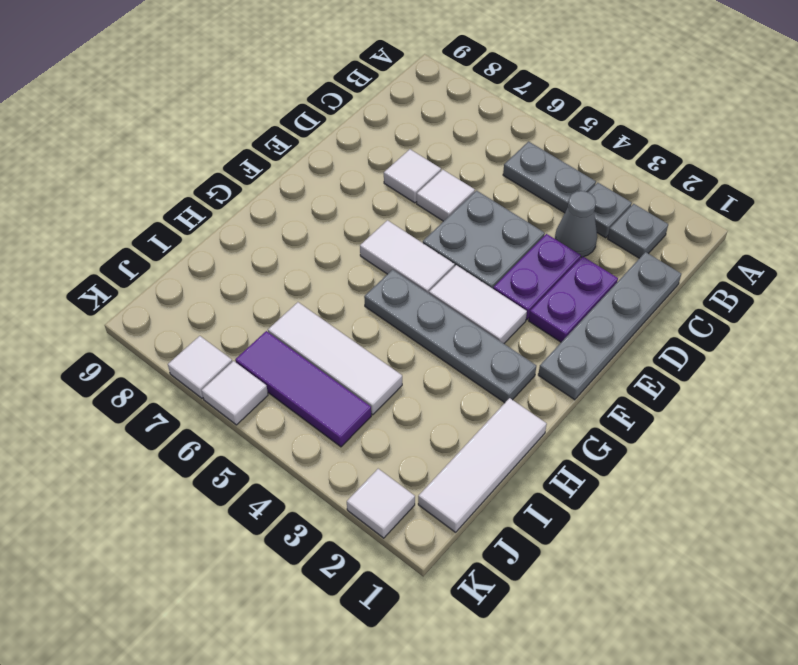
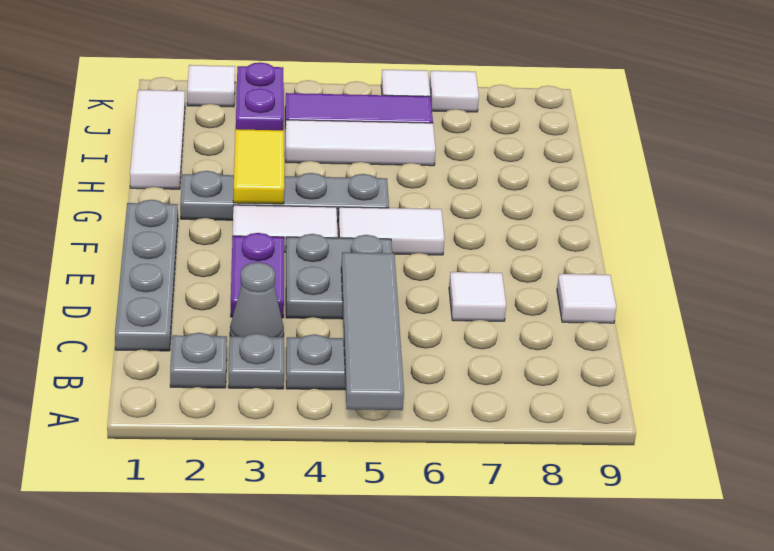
none -> grey 1x4 tile [341,252,404,410]
purple 1x2 plate [529,256,618,342] -> purple 1x2 plate moved to [236,62,284,130]
white 1x1 tile [417,170,475,221] -> white 1x1 tile moved to [557,274,616,323]
none -> yellow 1x2 tile [233,129,284,204]

